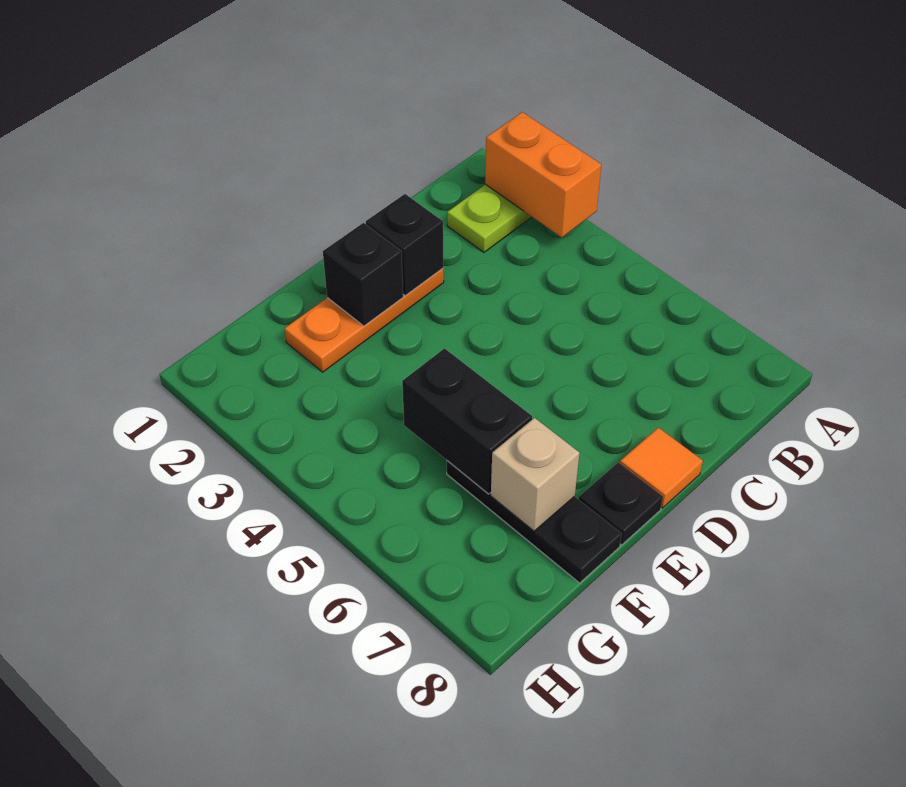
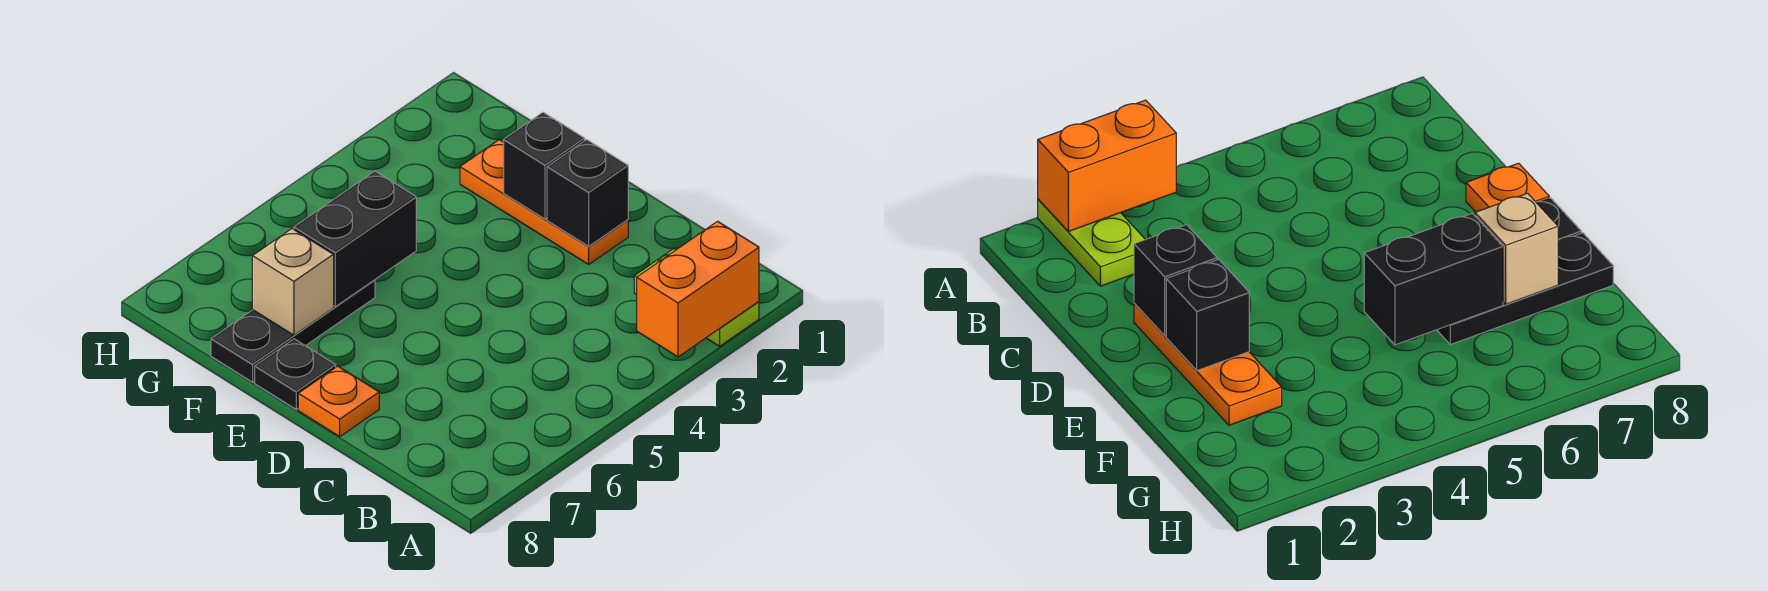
orange 1x1 tile [620,428,703,508] -> orange 1x1 plate [298,366,379,437]

